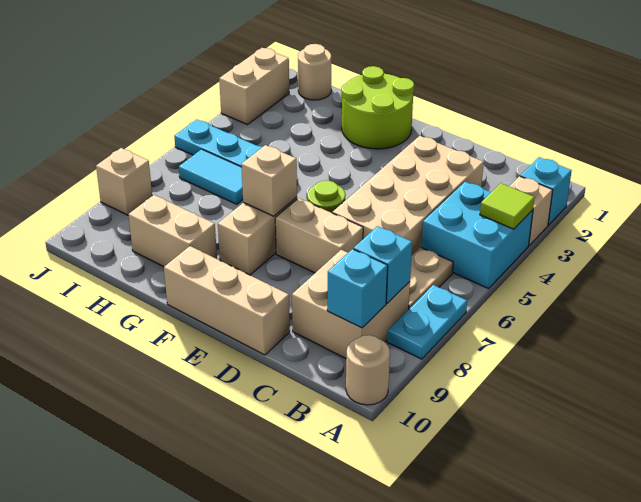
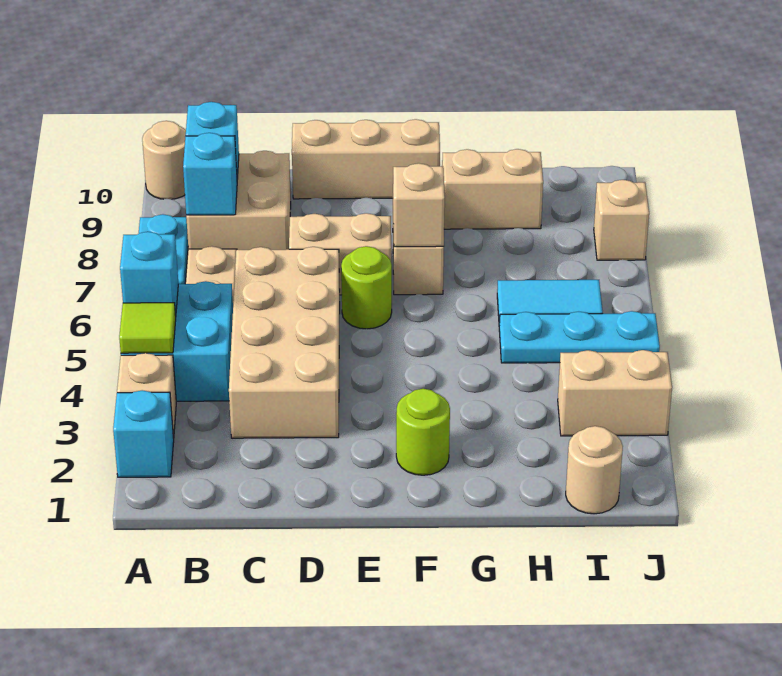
none -> cyan 1x1 brick [120,232,178,315]
lime 2x2 round brick [341,66,414,149] -> lime 1x1 round brick [396,389,450,475]
tan 1x2 brick [219,48,289,125] -> tan 1x2 brick turned to [558,350,672,436]

